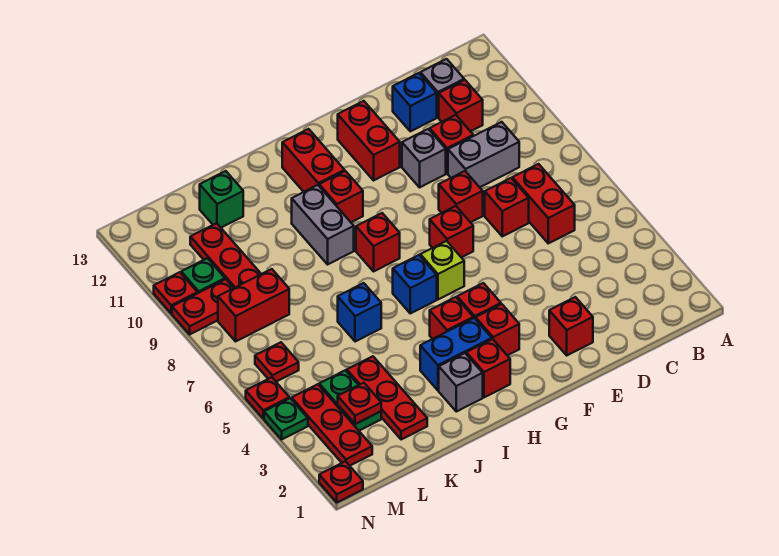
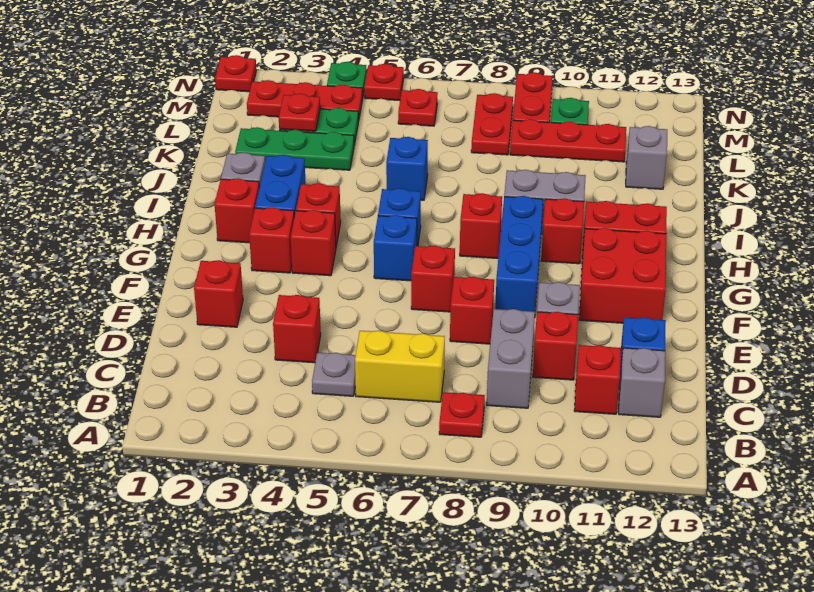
none -> grey 1x1 plate [312,353,356,396]
red 1x2 brick [512,164,575,243] -> yellow 1x2 brick [355,331,445,402]
red 1x1 brick [485,178,529,236] -> red 1x1 brick moved to [273,295,321,363]
none -> blue 1x3 brick [495,196,543,312]
red 1x2 brick [338,101,400,180] -> red 2x2 brick [579,228,666,323]
lime 1x1 brick [420,241,464,299] -> blue 1x1 brick [374,215,417,281]
red 1x3 plate [347,356,427,440] -> green 1x3 plate [235,127,354,170]
green 1x1 brick [200,171,243,228] -> grey 1x1 brick [626,126,667,189]
red 1x2 brick [218,269,289,341] -> red 1x2 plate [471,93,513,155]
red 1x1 plate [154,272,197,313] -> red 1x1 plate moved to [439,392,485,437]

